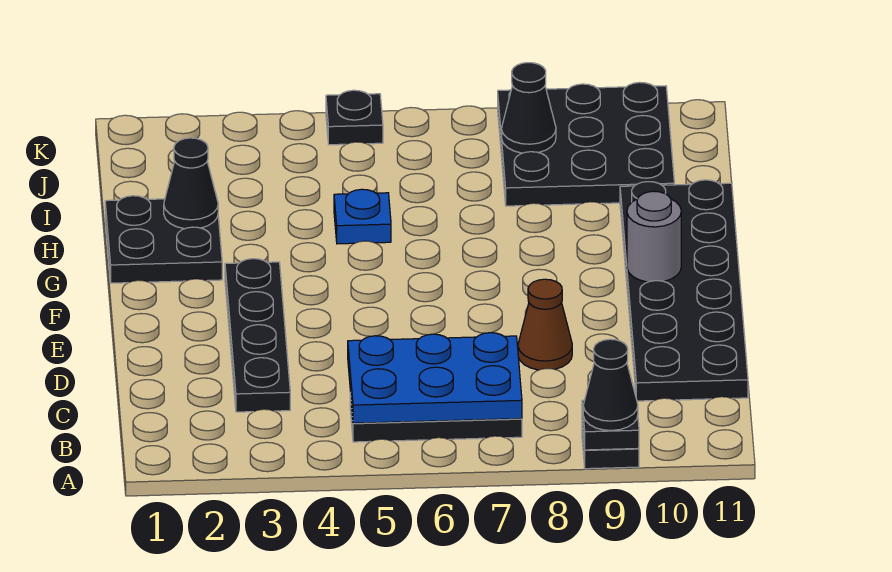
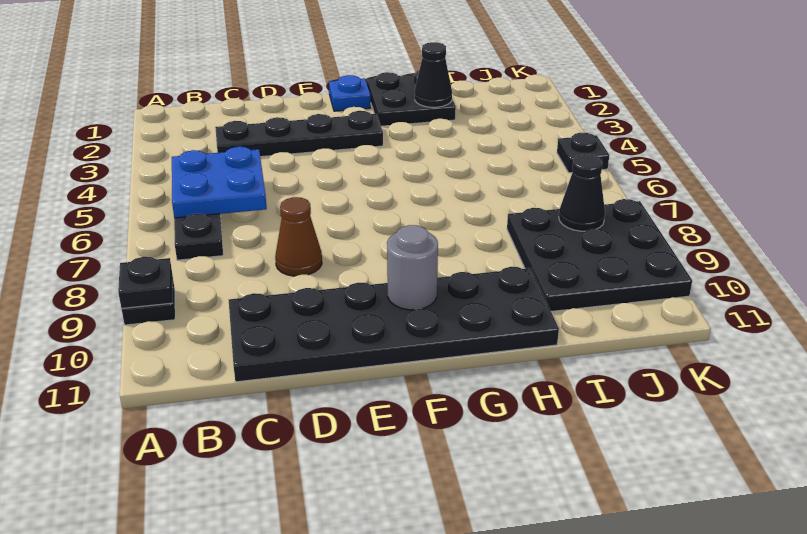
black 1x1 cone [583,339,638,430] -> none
blue 2x3 plate [348,333,522,423] -> blue 2x2 plate [172,147,267,218]
blue 1x1 plate [334,189,391,244] -> blue 1x1 plate moved to [329,75,371,111]

